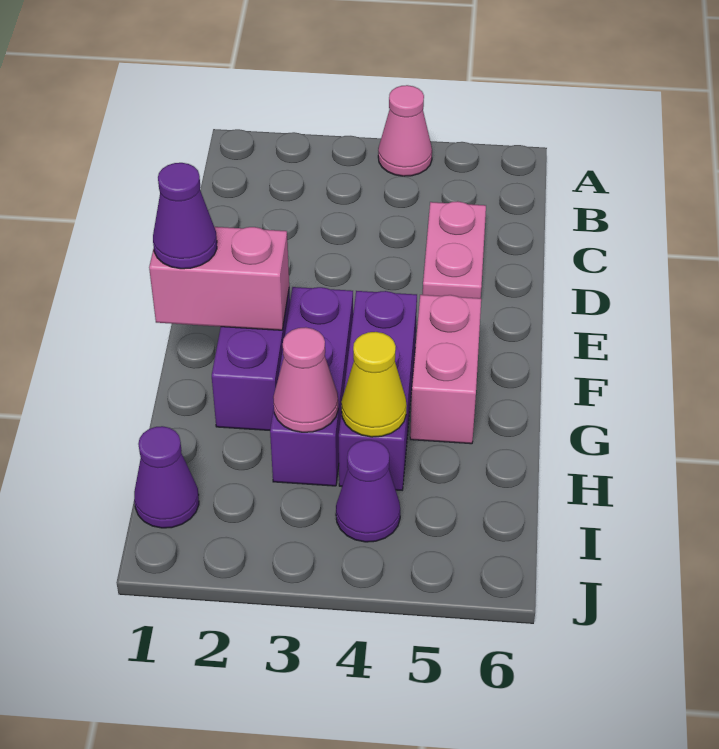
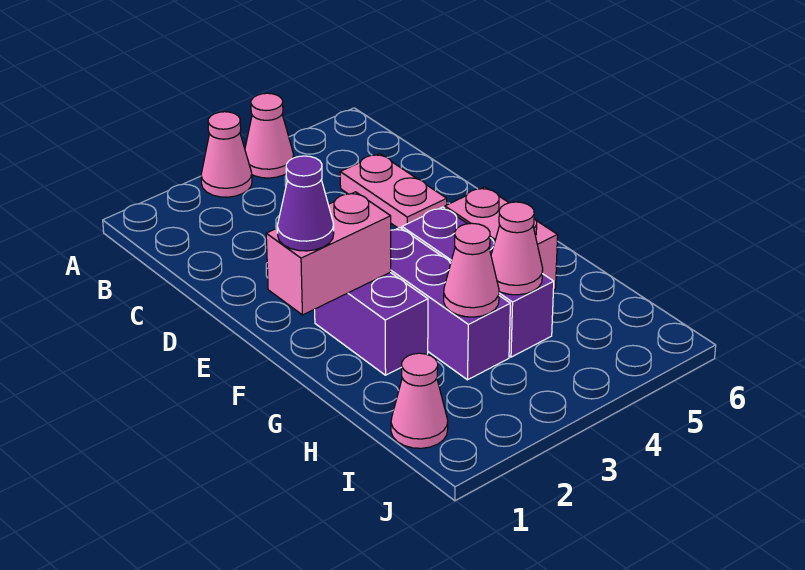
none -> pink 1x1 cone [201,112,252,197]
yellow 1x1 cone [341,332,407,437] -> pink 1x1 cone [491,202,543,295]
purple 1x1 cone [134,426,199,528] -> pink 1x1 cone [391,353,448,448]
purple 1x1 cone [336,440,400,542] -> none

